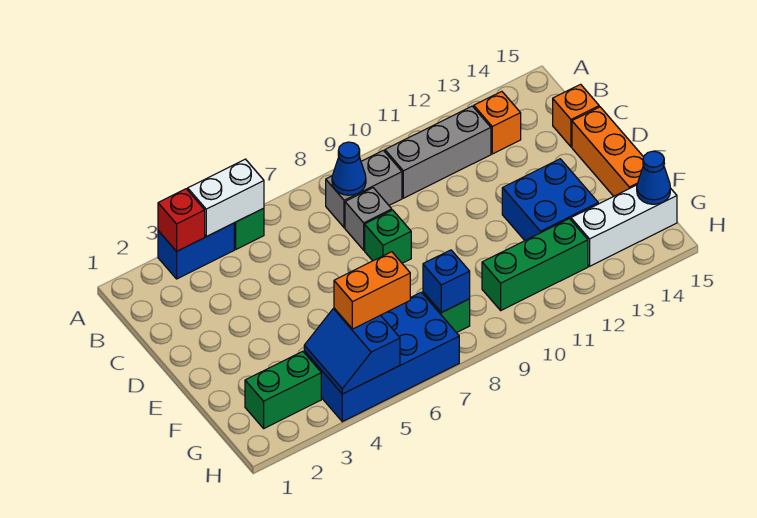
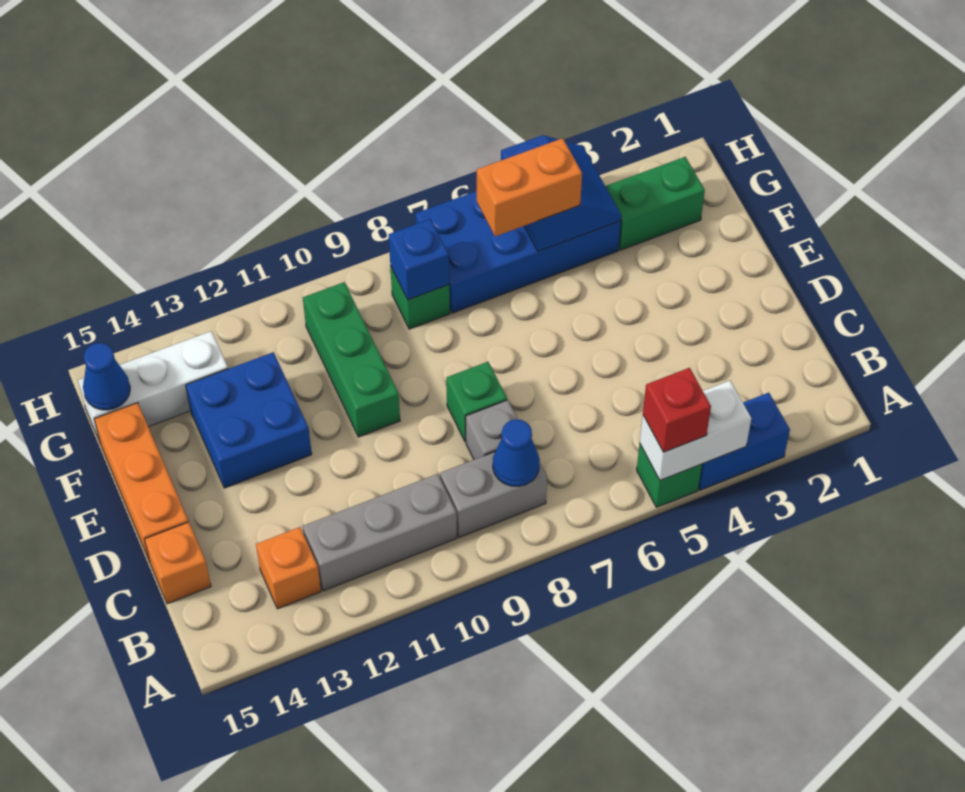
red 1x1 brick [158,189,205,251] -> red 1x1 brick moved to [643,368,711,452]
green 1x3 brick [482,219,588,310] -> green 1x3 brick turned to [303,282,400,437]

